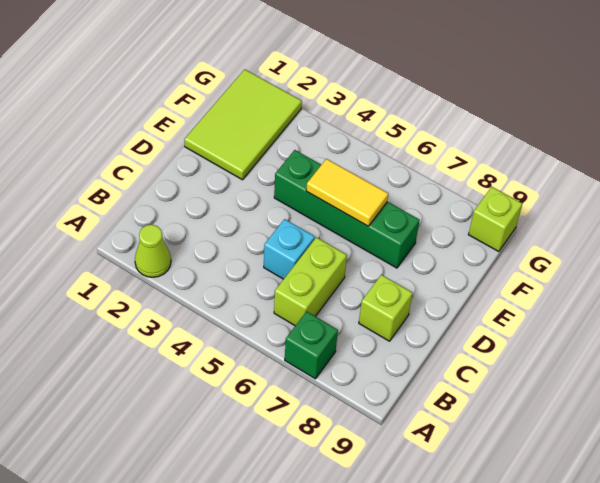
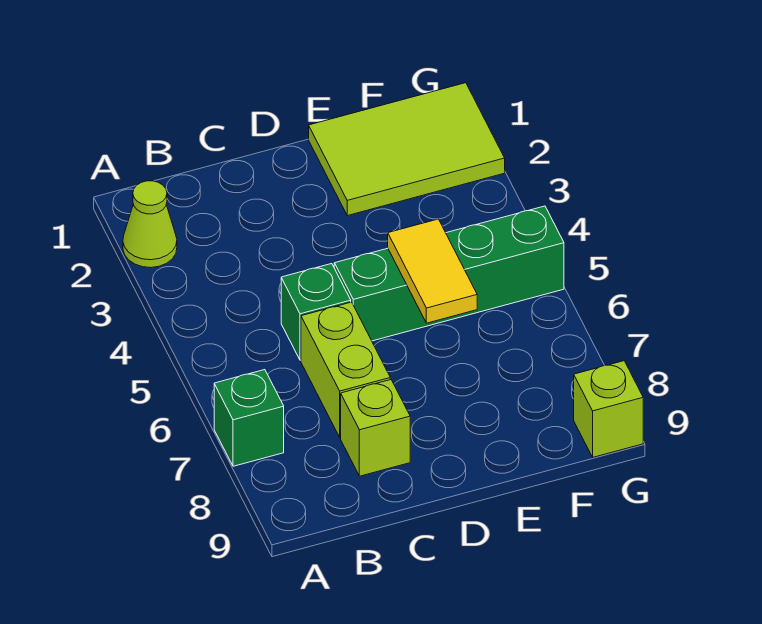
lime 1x2 brick [274,237,347,326] -> lime 1x2 brick turned to [301,302,390,438]
cyan 1x1 brick [264,219,315,279] -> green 1x1 brick [281,264,351,360]
green 1x4 brick [274,150,420,268] -> green 1x4 brick turned to [334,206,564,341]

